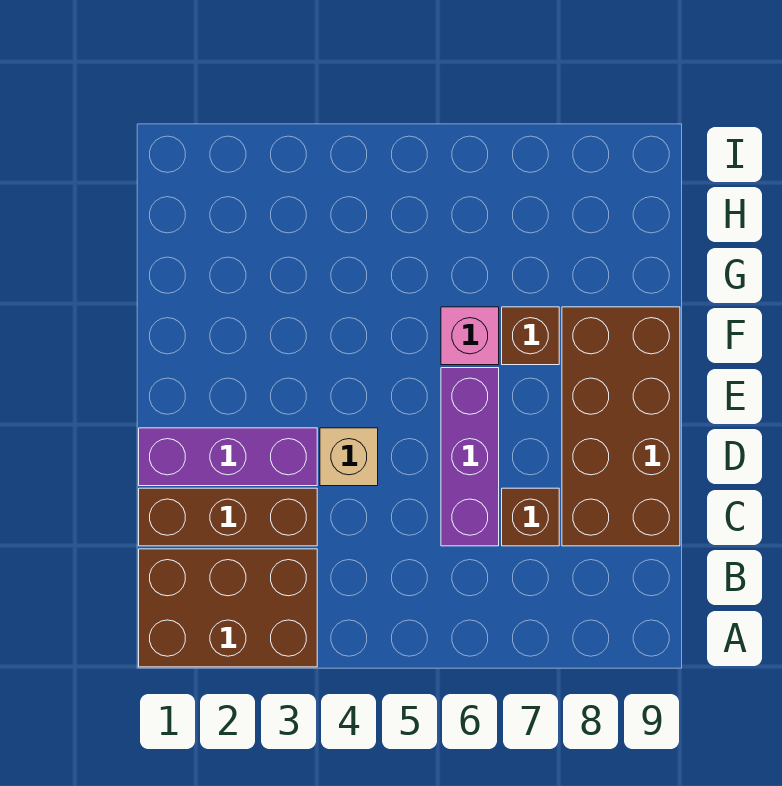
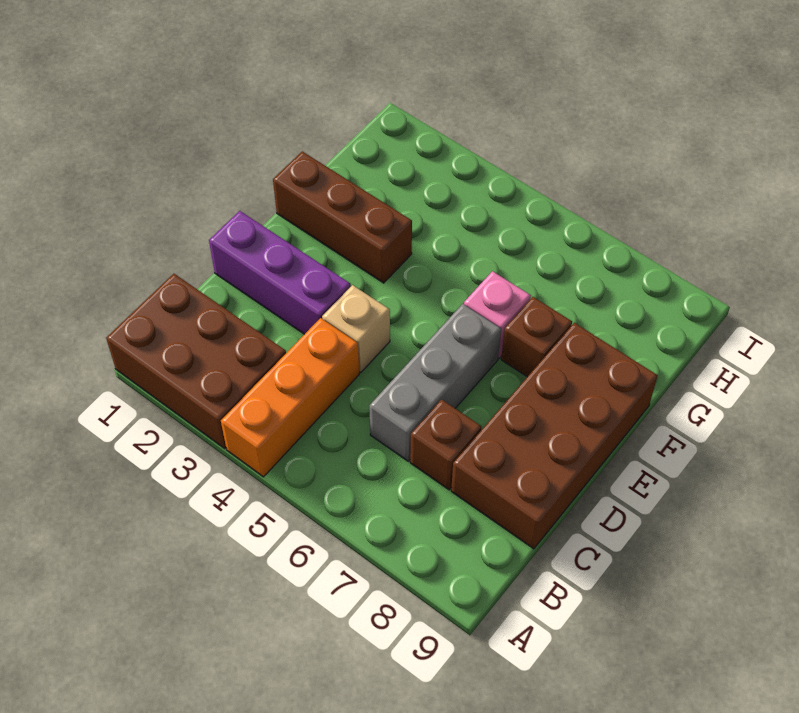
none -> orange 1x3 brick [221,318,359,477]
brown 1x3 brick [139,488,317,546] -> brown 1x3 brick moved to [273,151,412,283]
purple 1x3 brick [441,368,499,546] -> grey 1x3 brick [369,304,501,461]

